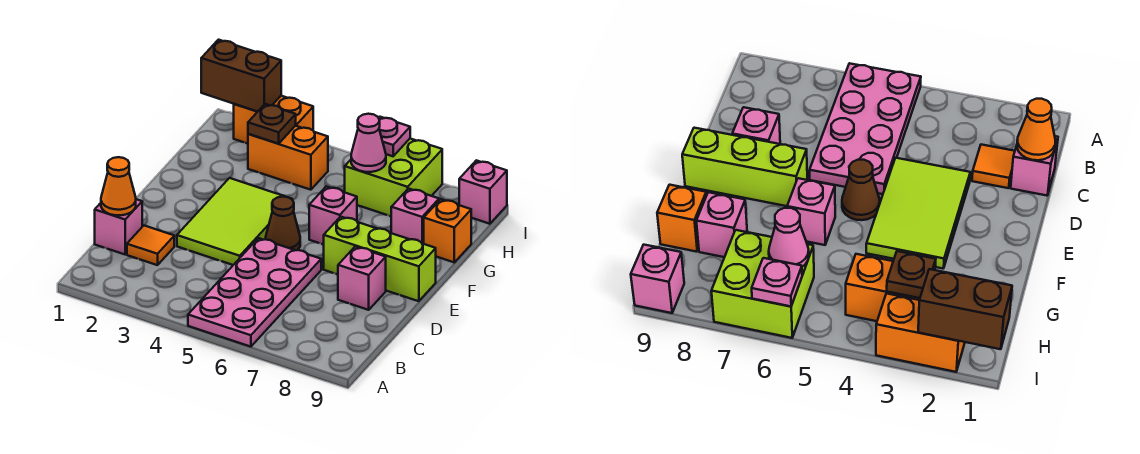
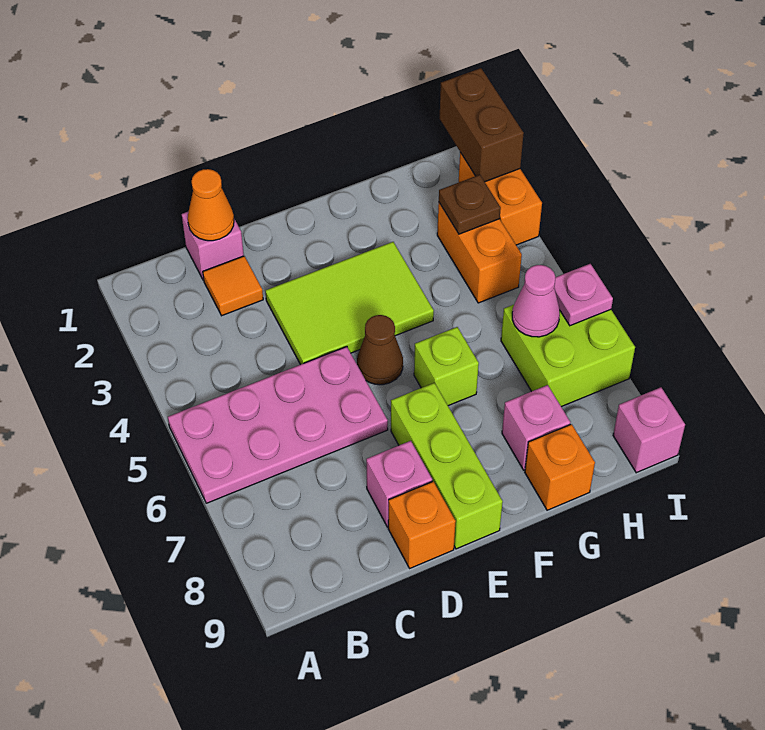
none -> orange 1x1 brick [388,481,456,568]
pink 1x1 brick [309,187,357,245] -> lime 1x1 brick [414,327,479,406]

